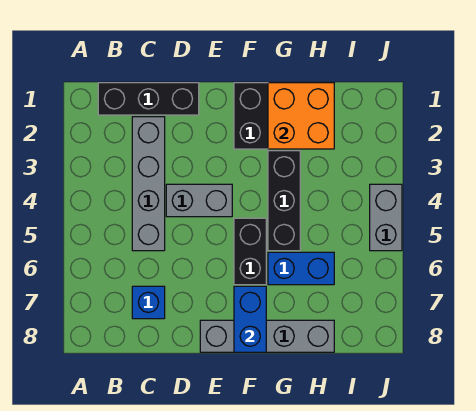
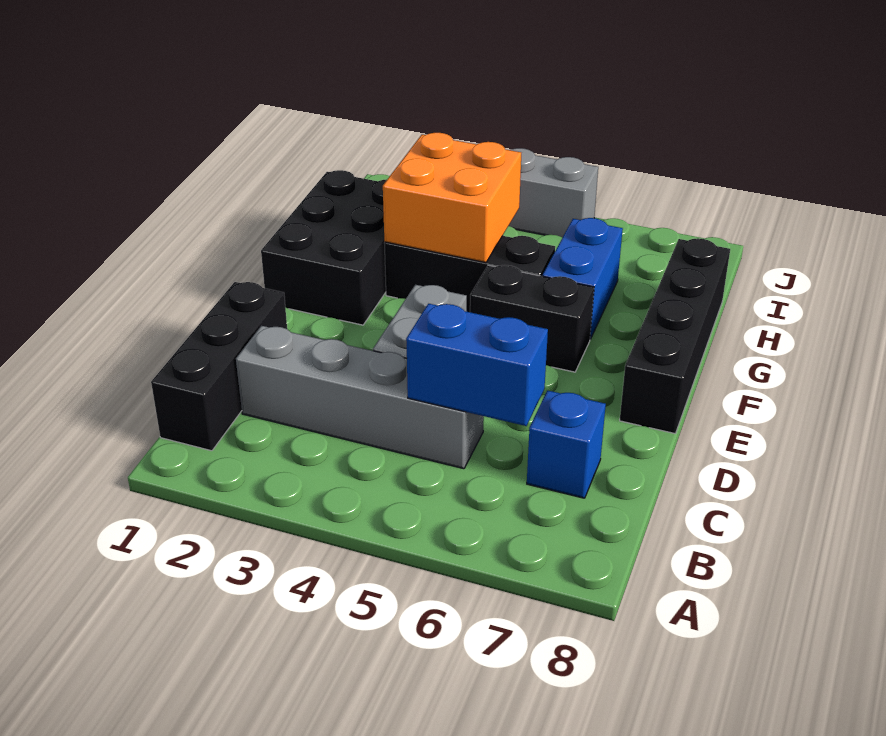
grey 1x4 brick [200,320,334,352] -> black 1x4 brick [620,238,730,433]
blue 1x2 brick [234,286,266,352] -> blue 1x2 brick moved to [406,304,548,426]
orange 2x2 brick [268,83,334,149] -> orange 2x2 brick moved to [383,133,521,263]

